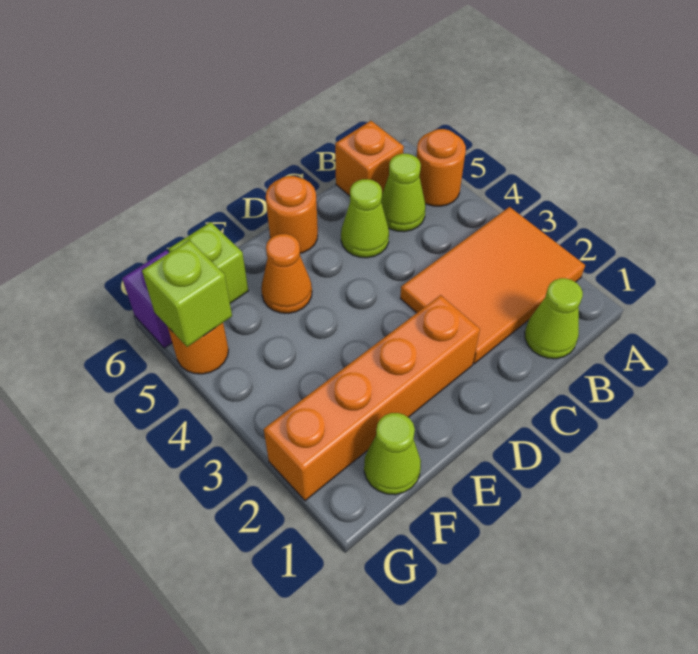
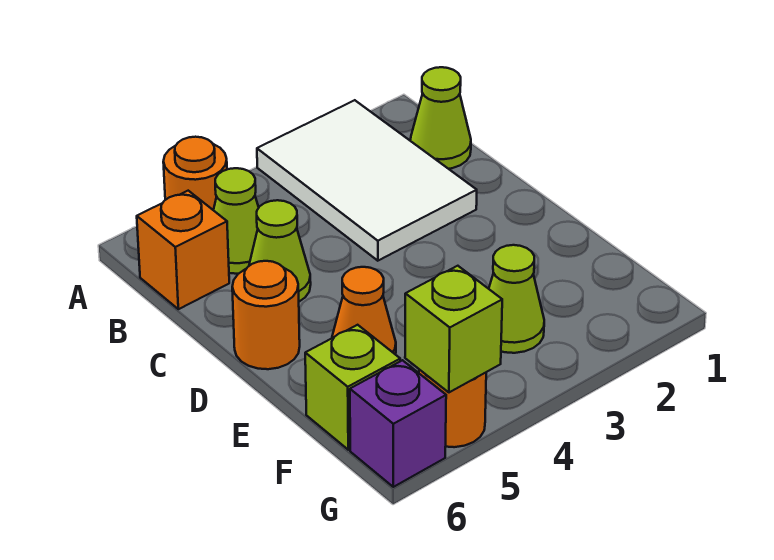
orange 2x3 tile [400,207,585,364] -> white 2x3 tile [257,100,477,261]
orange 1x4 brick [264,295,480,501] -> none
lime 1x1 cone [364,413,421,495] -> lime 1x1 cone moved to [489,245,544,353]

